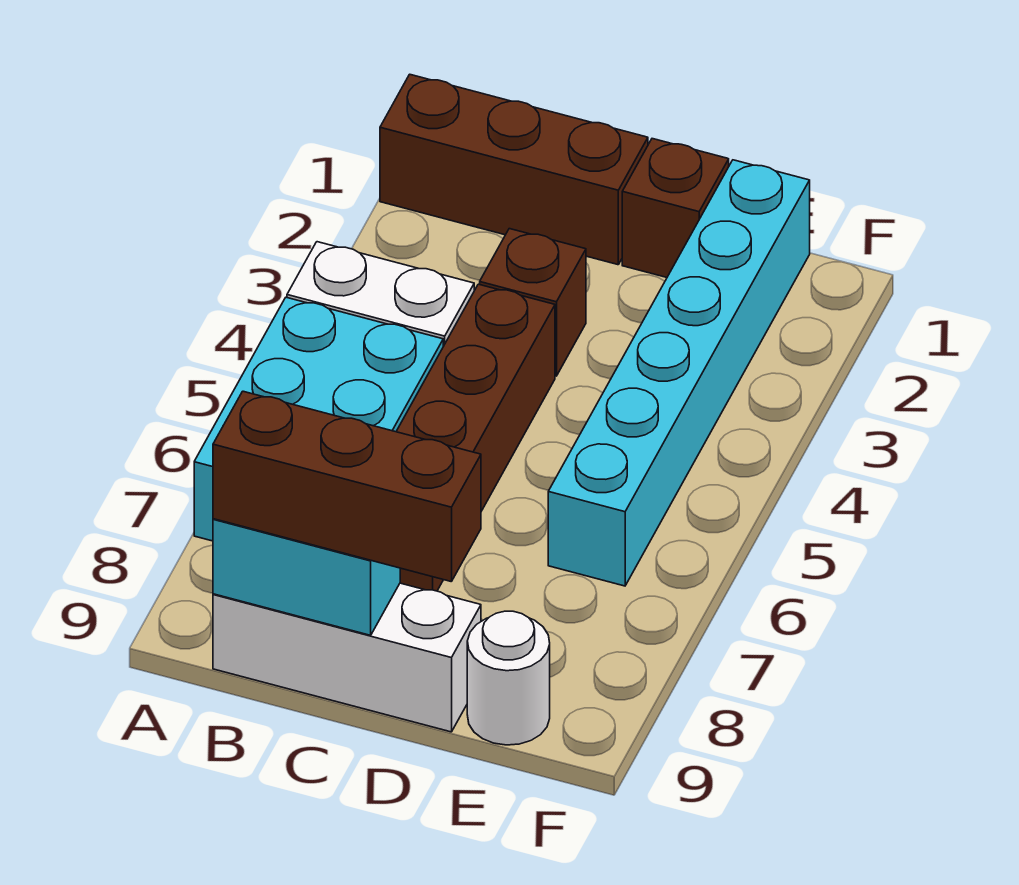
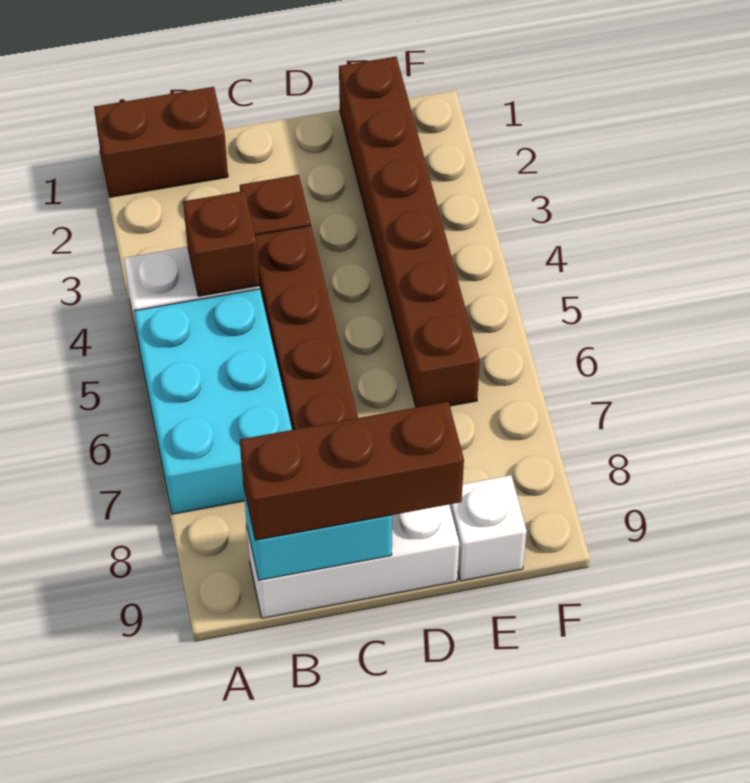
brown 1x3 brick [380,74,648,265] -> brown 1x2 brick [94,87,228,197]
brown 1x1 brick [622,139,729,277] -> brown 1x1 brick moved to [183,191,259,296]
cyan 1x6 brick [548,160,810,586] -> brown 1x6 brick [339,57,480,407]
white 1x1 round brick [467,611,550,745] -> white 1x1 brick [449,475,527,581]

